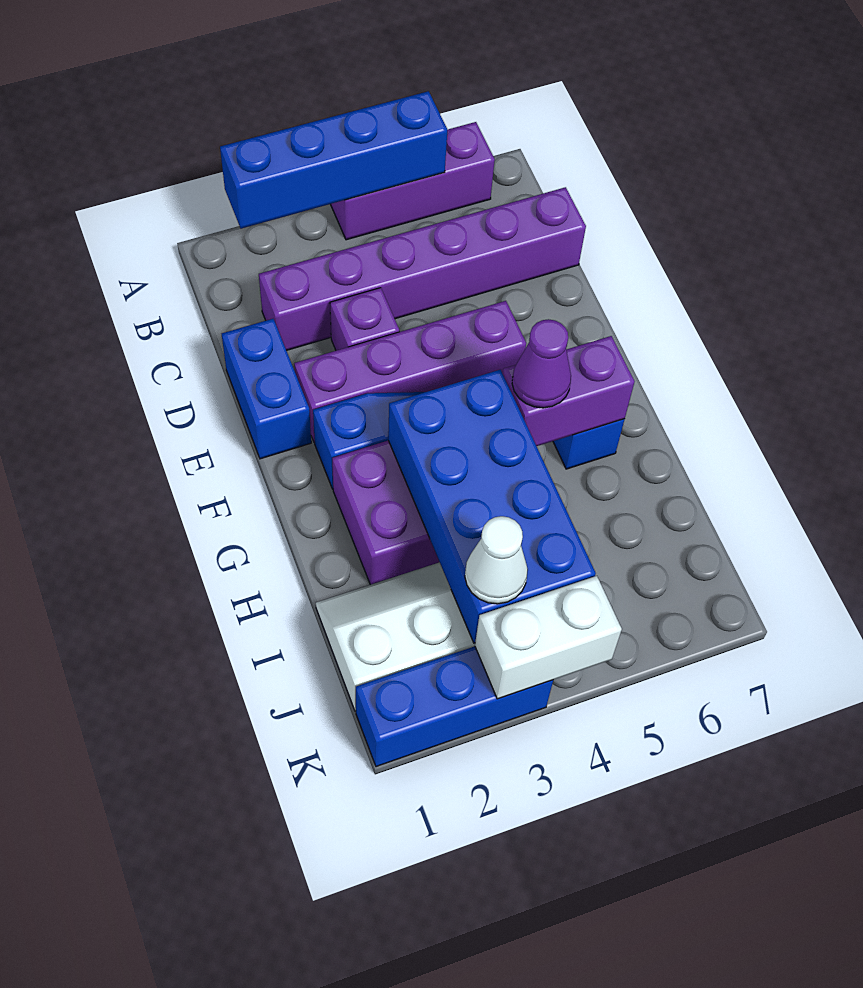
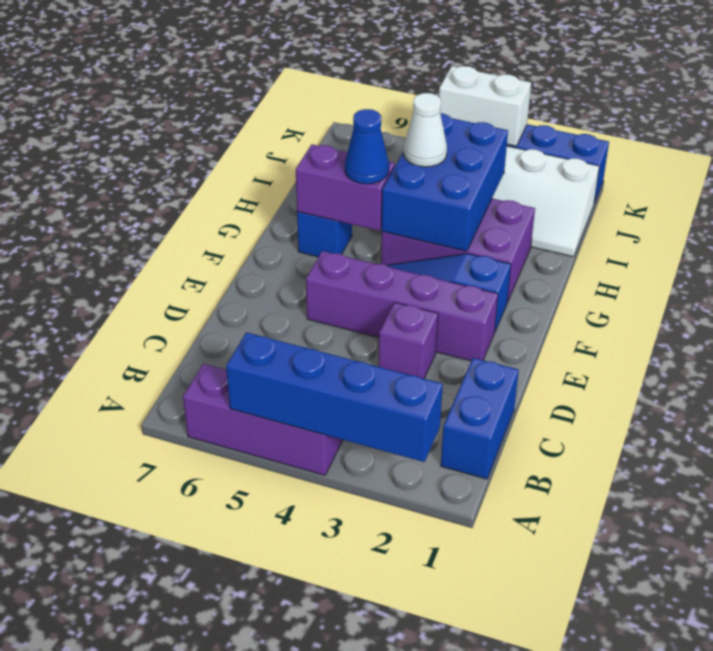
purple 1x6 brick [259,187,586,351] -> none
blue 1x2 brick [222,319,311,459] -> blue 1x2 brick moved to [441,358,519,479]
blue 2x4 brick [388,370,596,643] -> blue 2x3 brick [382,113,508,251]
purple 1x1 cone [512,319,571,408] -> blue 1x1 cone [345,109,389,184]
white 1x1 cone [465,516,528,604] -> white 1x1 cone moved to [403,93,447,167]

